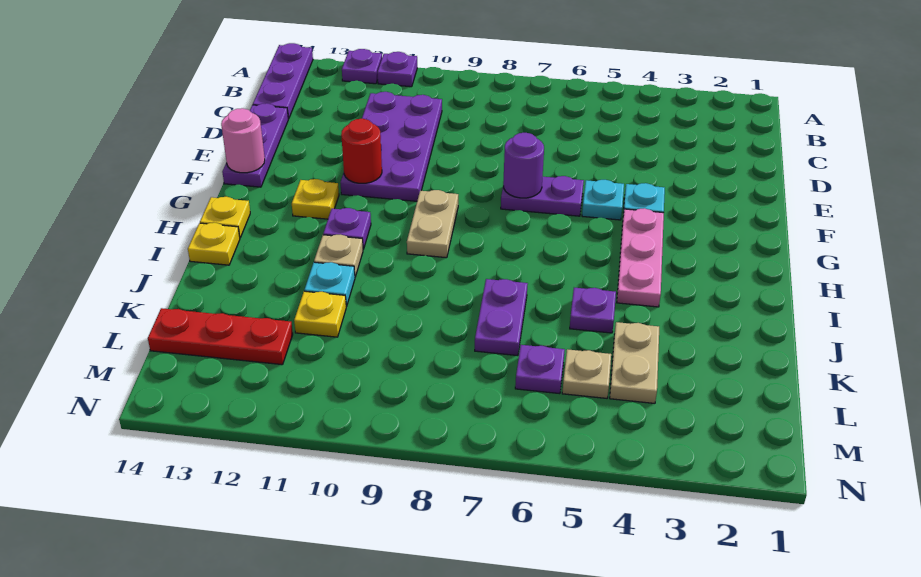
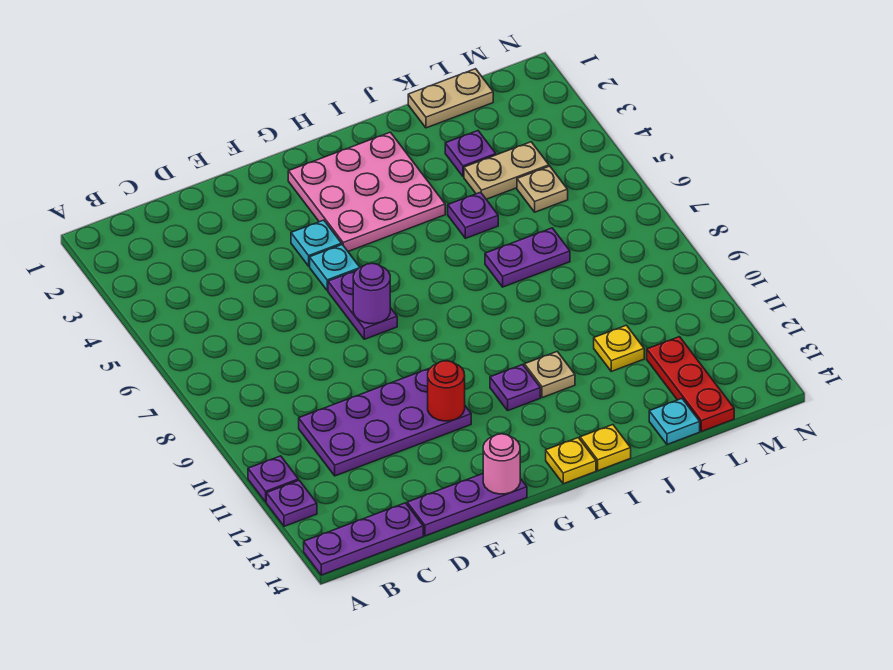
pink 1x3 plate [617,208,664,307] -> pink 3x3 plate [288,132,445,251]
tan 1x2 plate [407,190,458,258] -> tan 1x2 plate moved to [408,69,493,128]
yellow 1x1 plate [292,179,339,219] -> none
cyan 1x1 plate [304,262,355,307] -> cyan 1x1 plate moved to [649,399,700,444]
purple 1x1 plate [515,345,565,394] -> purple 1x1 plate moved to [445,131,496,177]

